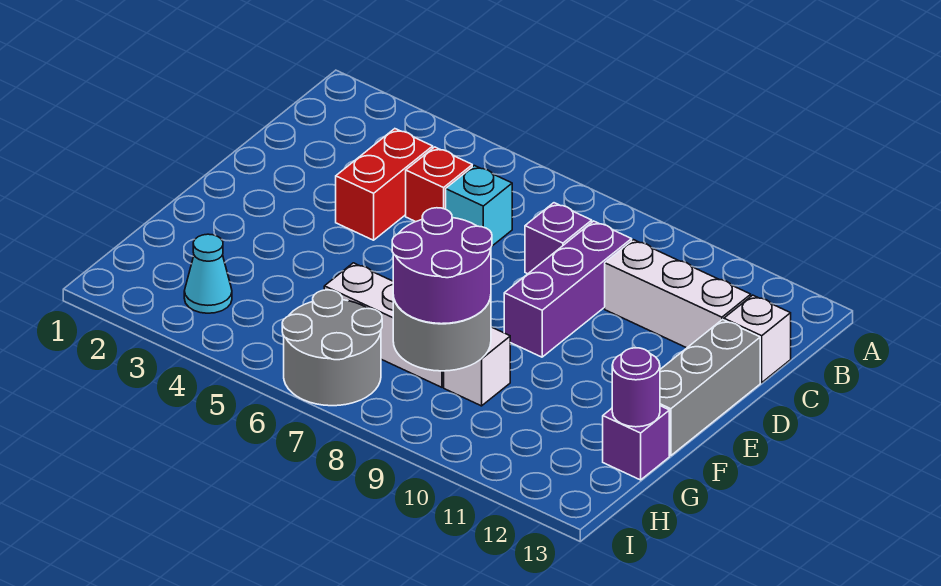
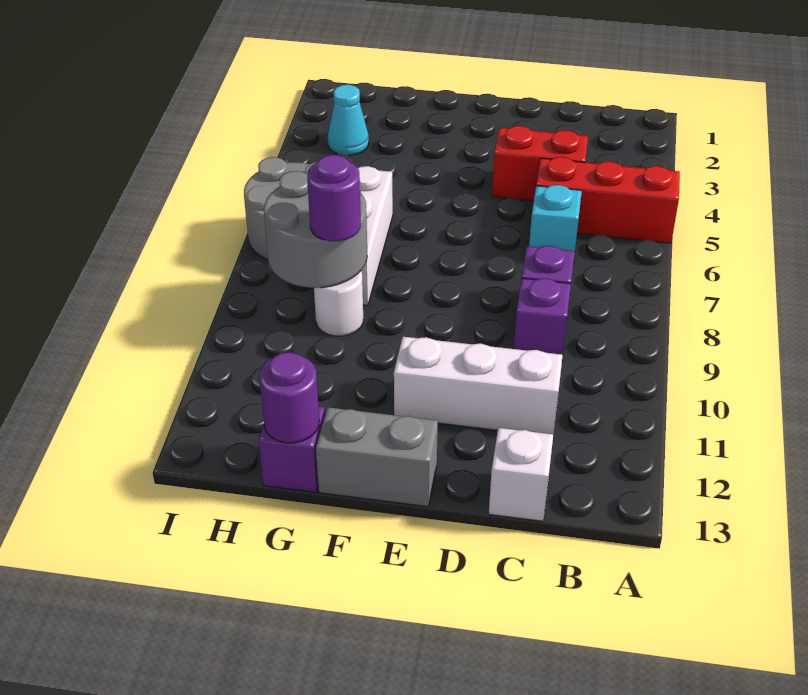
red 1x1 brick [406,147,472,222] -> red 1x3 brick [536,157,680,243]
purple 1x3 brick [504,221,632,357] -> purple 1x1 brick [514,278,571,358]
white 1x3 brick [605,240,751,348] -> white 1x3 brick turned to [394,337,563,435]
grey 1x3 brick [660,320,760,456] -> grey 1x2 brick [316,407,438,507]
purple 2x2 round brick [392,208,492,324] -> purple 1x1 round brick [307,155,361,241]
white 1x1 brick [444,327,510,406] -> white 1x1 round brick [314,271,363,336]

